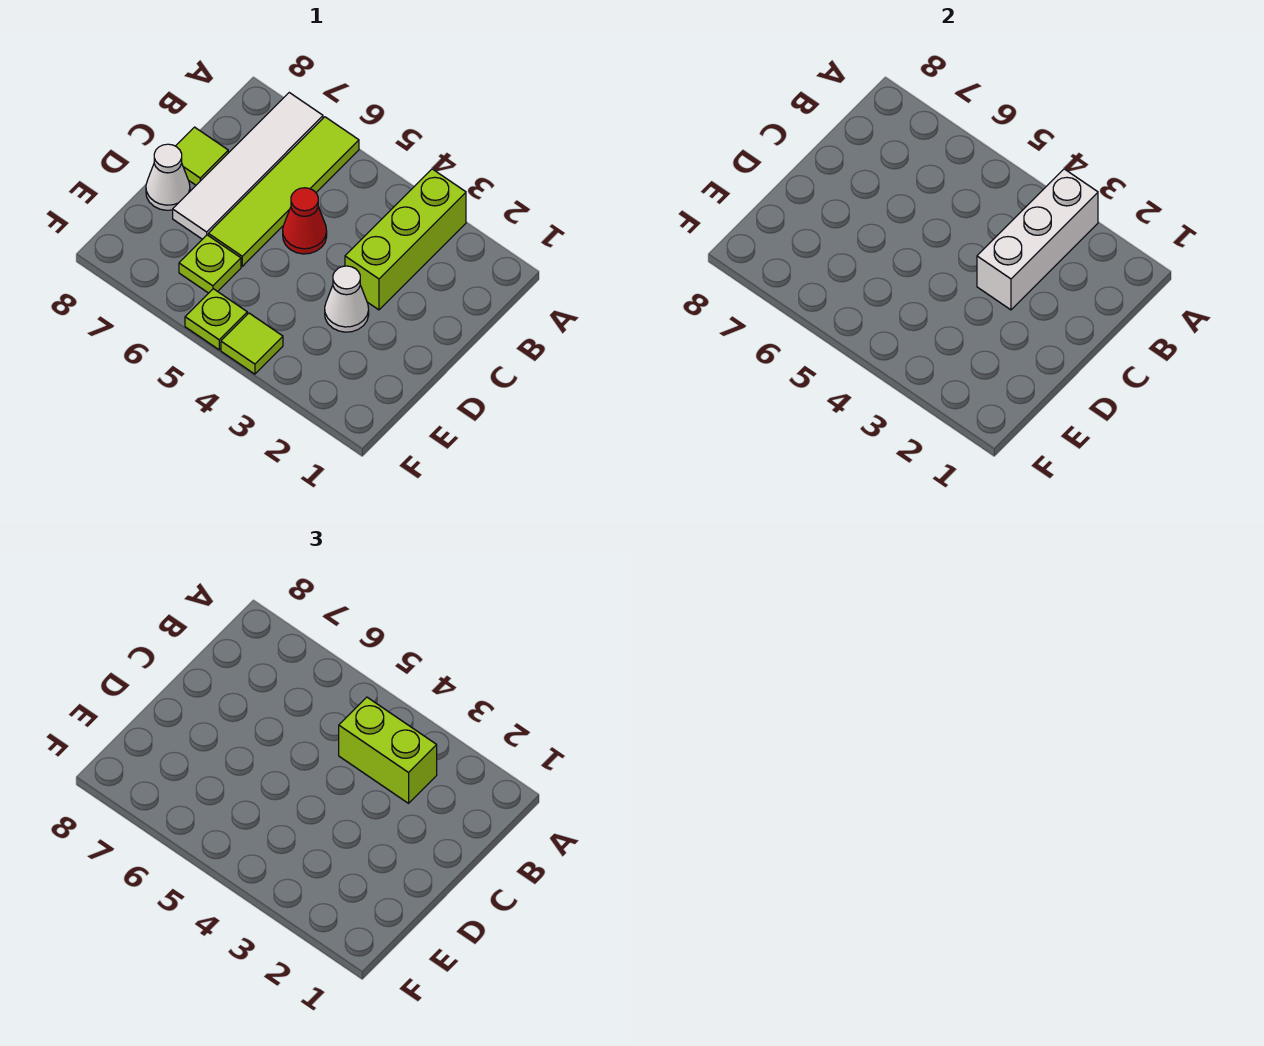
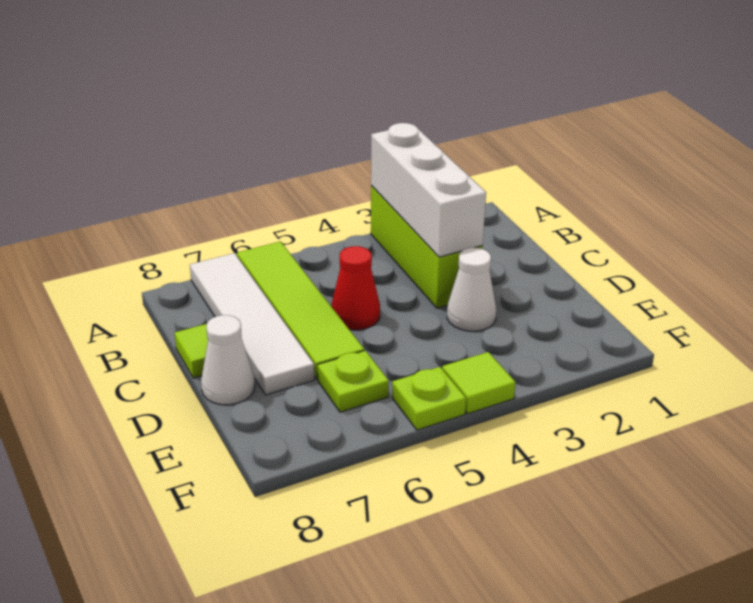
lime 1x2 brick [339,697,437,803] -> none

